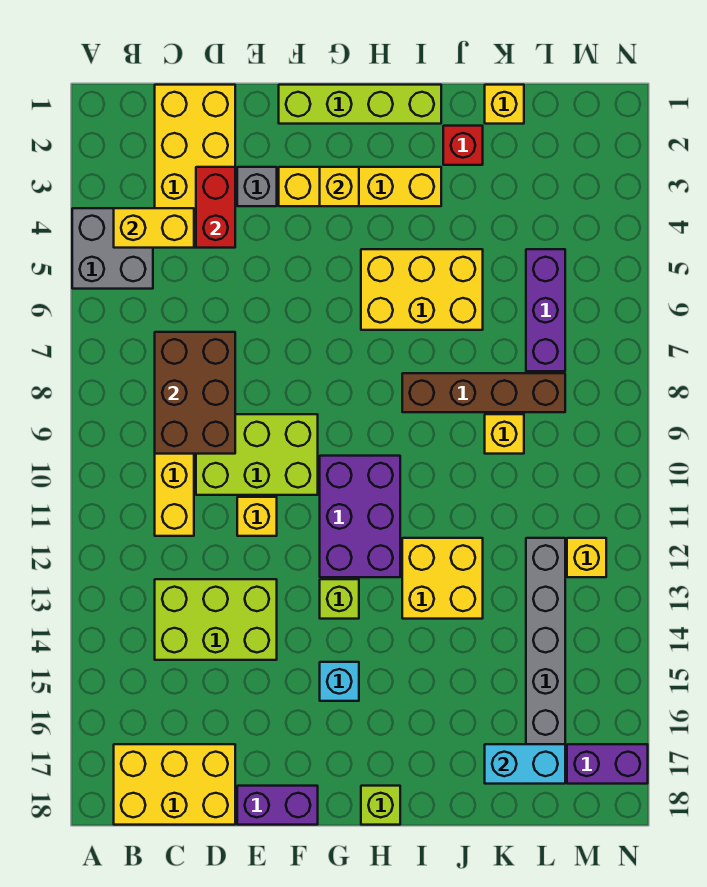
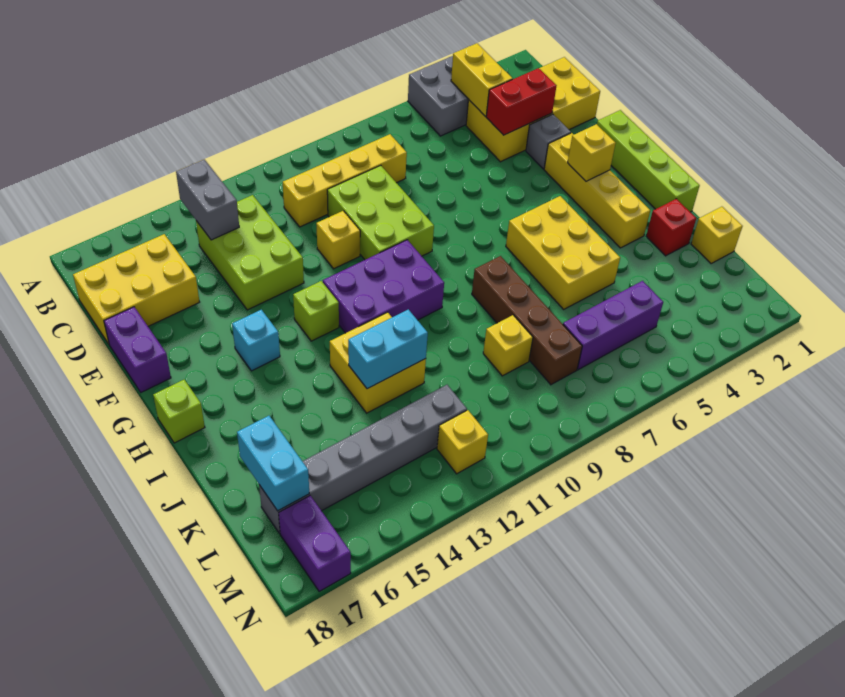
none -> grey 1x2 brick [176,159,239,240]
yellow 2x3 brick [114,744,235,825] -> yellow 2x3 brick turned to [73,234,199,344]
brown 2x3 brick [155,332,235,454] -> none
none -> cyan 1x2 brick [348,309,428,389]

